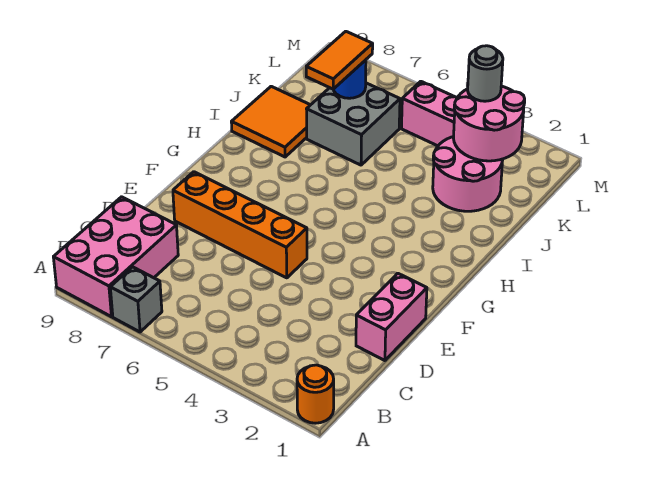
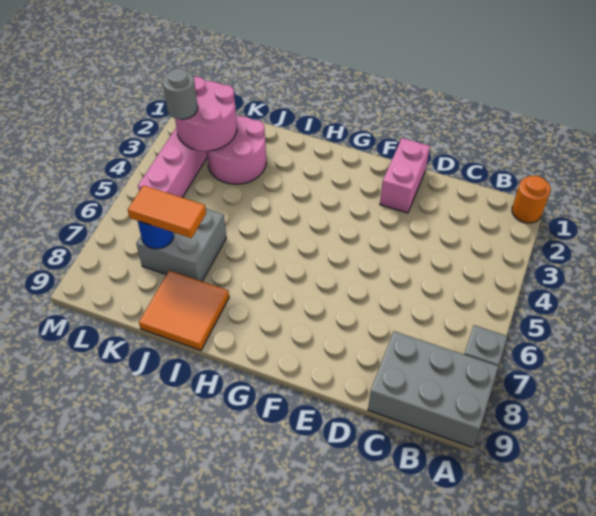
pink 2x3 brick [53,197,178,317] -> grey 2x3 brick [368,331,499,447]
pink 1x2 brick [356,273,427,361] -> pink 1x2 brick turned to [380,138,430,213]
orange 1x4 brick [173,172,307,278] -> none

